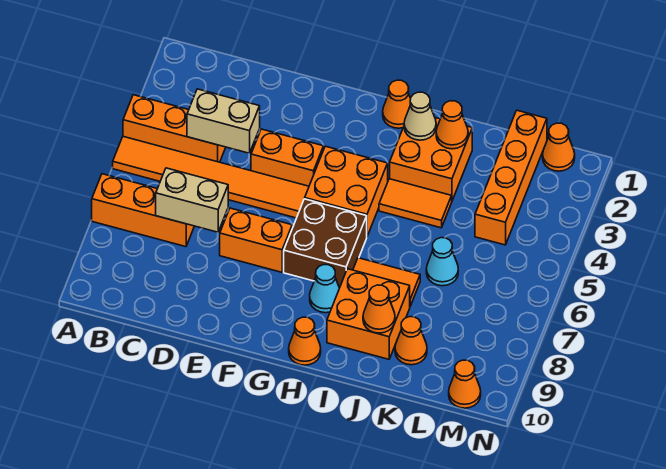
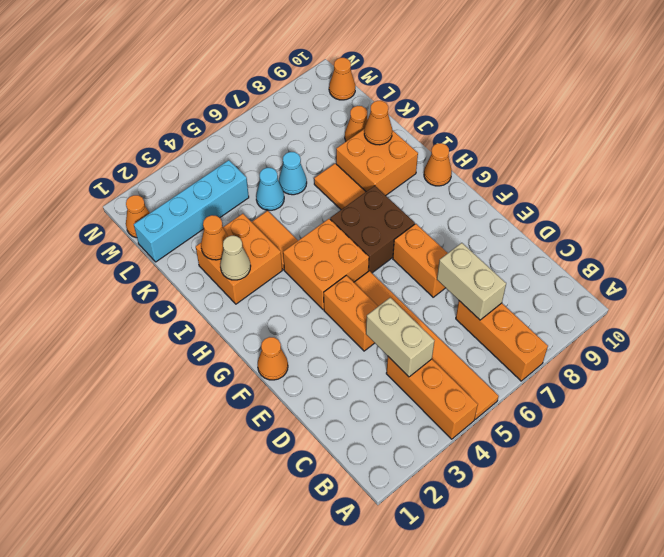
orange 1x1 cone [383,80,411,128] -> orange 1x1 cone moved to [258,337,288,380]
cyan 1x1 cone [310,265,339,313] -> cyan 1x1 cone moved to [256,168,284,210]
orange 1x4 brick [475,110,547,245] -> cyan 1x4 brick [134,160,249,262]

